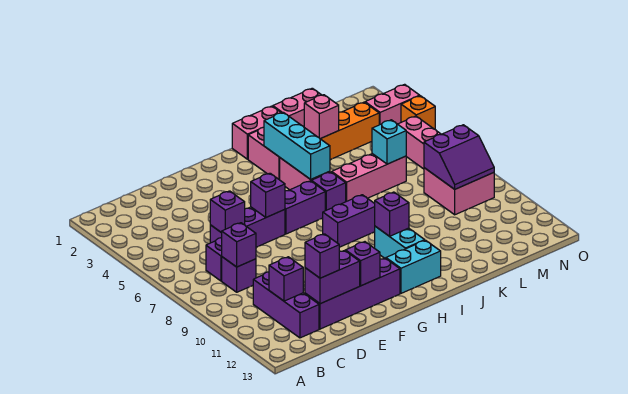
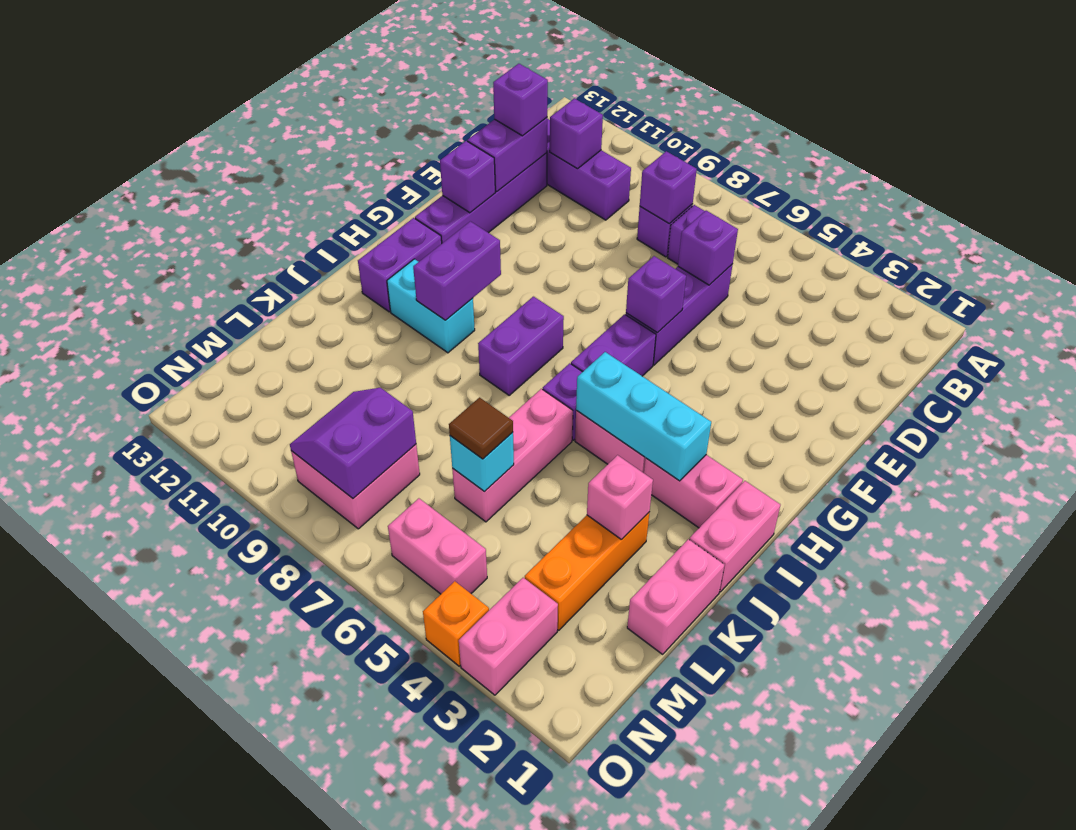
cyan 1x2 brick [386,240,441,293] -> purple 1x2 brick [358,218,442,312]
purple 1x1 brick [375,192,409,236] -> purple 1x2 brick [413,221,501,320]
none -> brown 1x1 tile [449,397,513,459]

